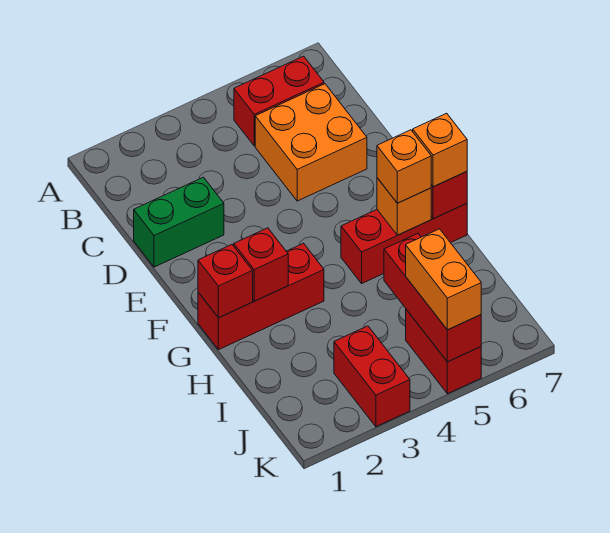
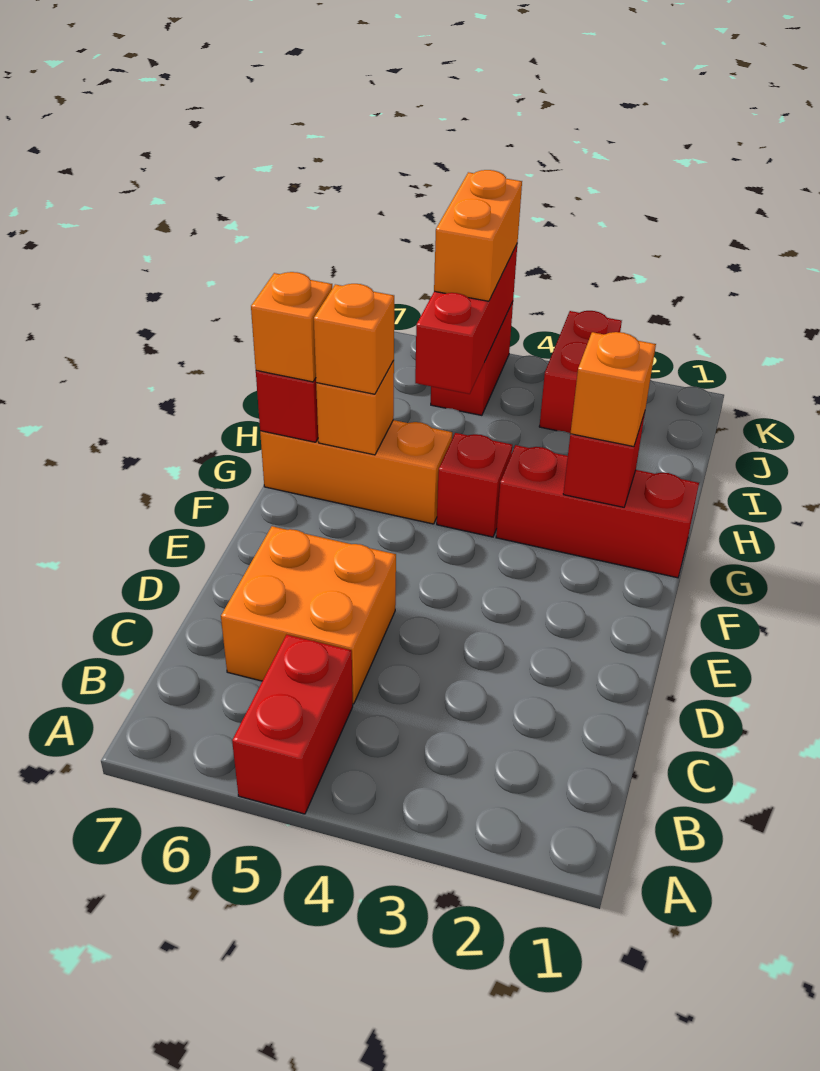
red 1x2 brick [234,56,324,146] -> red 1x2 brick turned to [232,635,353,814]
green 1x2 brick [134,177,224,267] -> none
red 1x1 brick [198,245,253,318] -> red 1x1 brick moved to [437,433,512,537]
none -> orange 1x1 brick [570,332,656,447]
red 1x3 brick [341,204,467,283] -> orange 1x3 brick [260,420,452,524]

